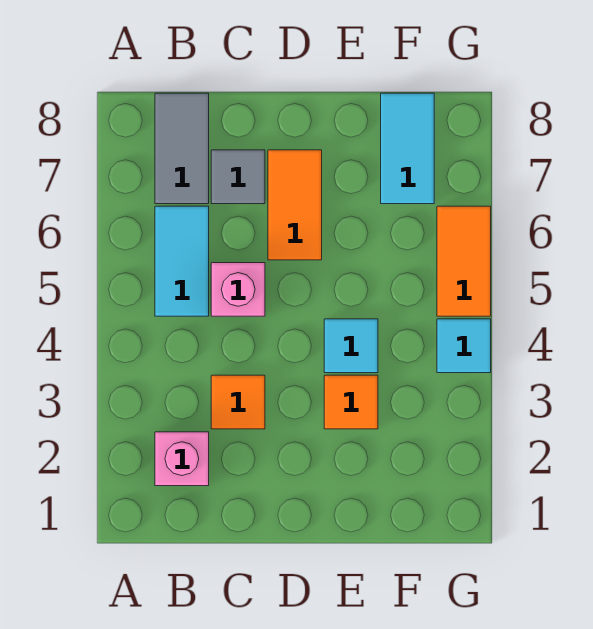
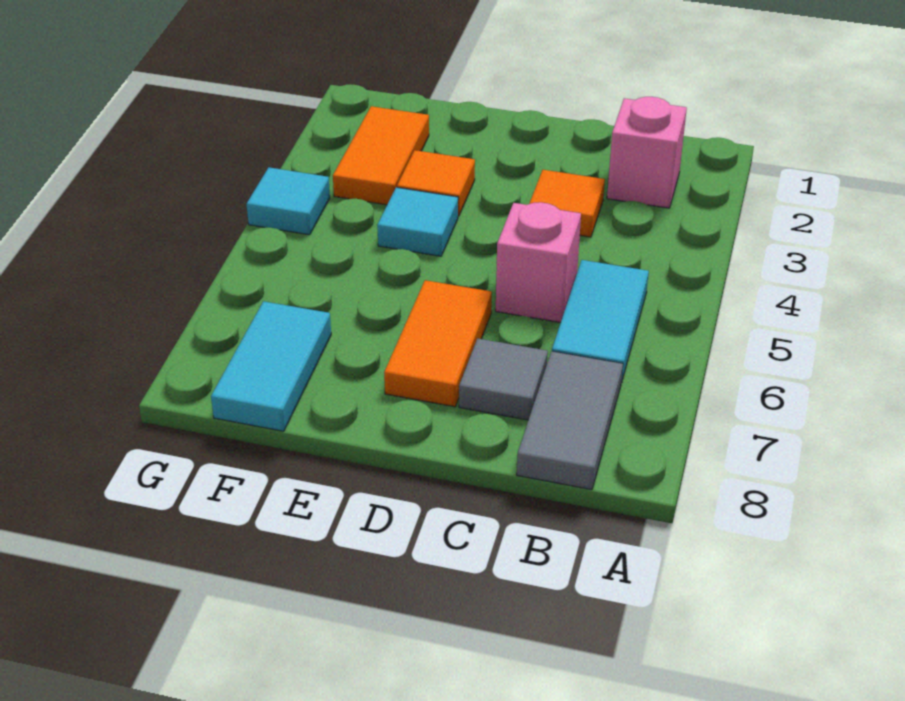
orange 1x2 tile [437,206,491,316] -> orange 1x2 tile moved to [333,106,429,205]

